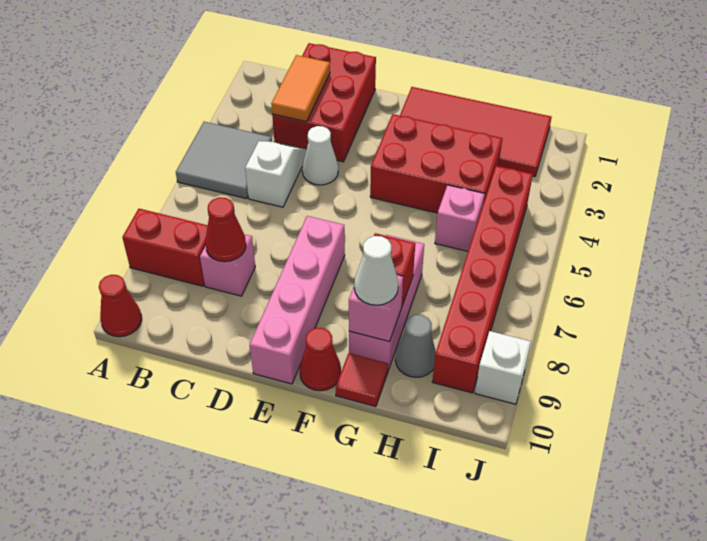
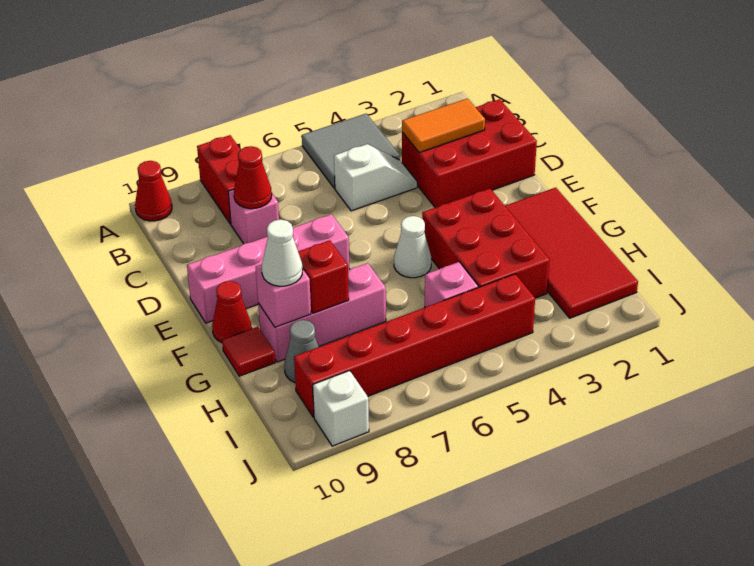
white 1x1 cone [302,126,338,185] -> white 1x1 cone moved to [394,216,431,278]

